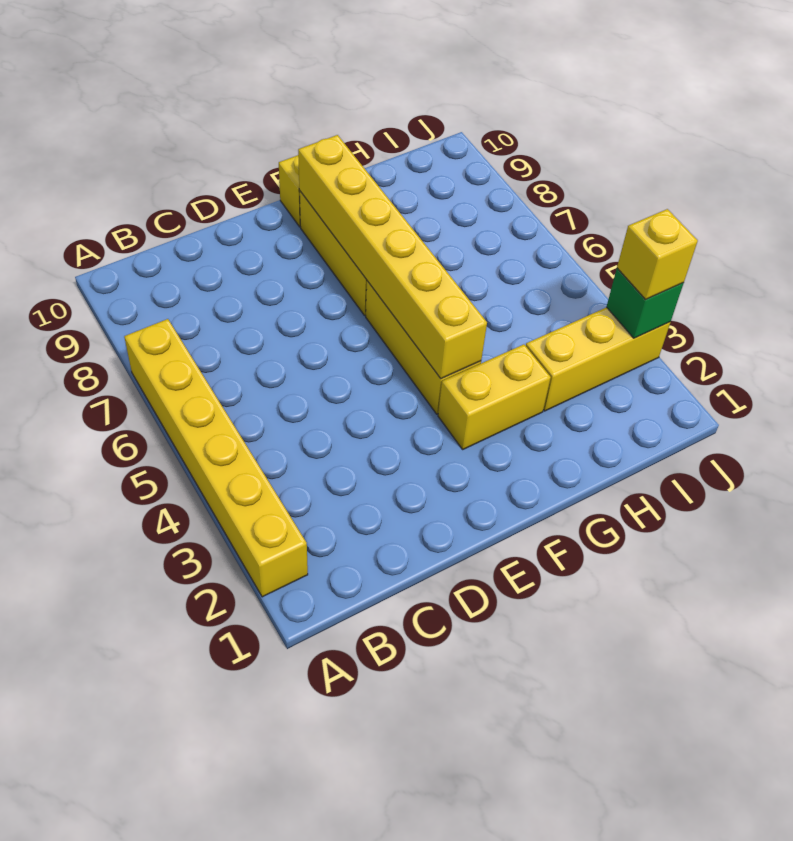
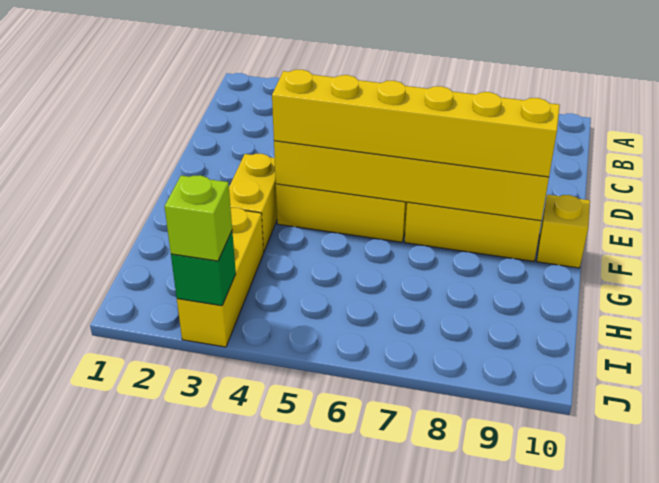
yellow 1x6 brick [124,319,308,597] -> yellow 1x6 brick moved to [272,70,560,177]
yellow 1x1 brick [617,209,698,300] -> lime 1x1 brick [164,175,232,261]

